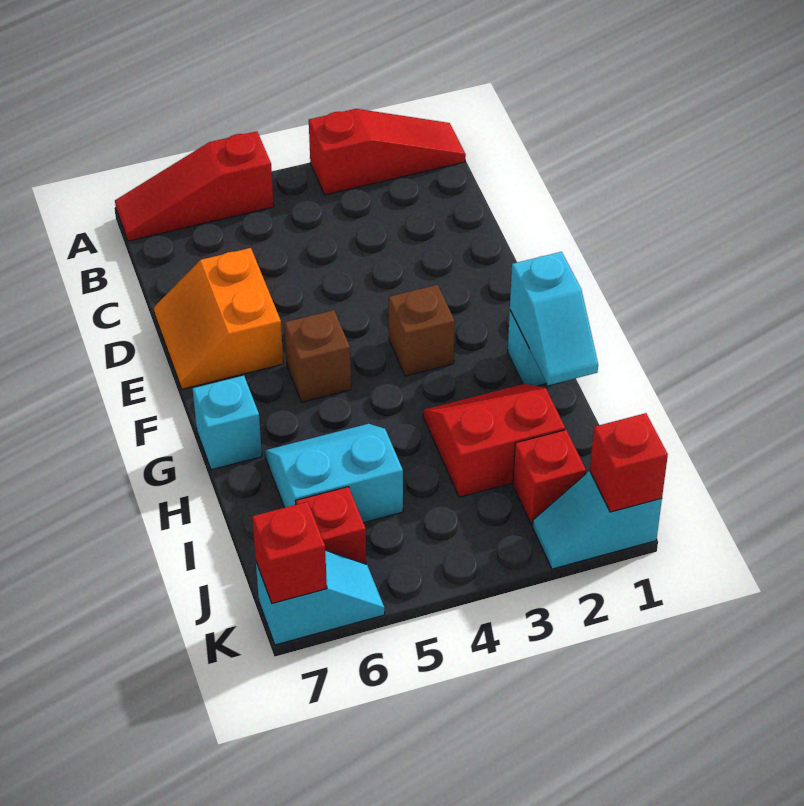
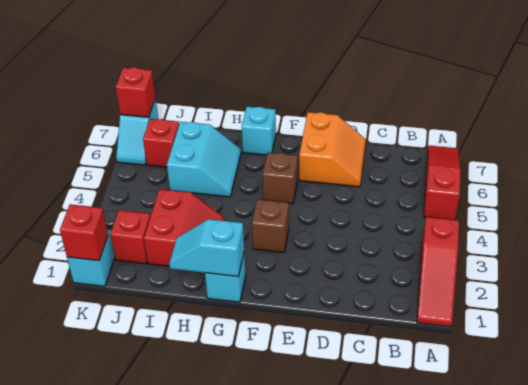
orange 2x2 slope [154,248,283,389] -> orange 2x2 slope turned to [299,112,366,187]

